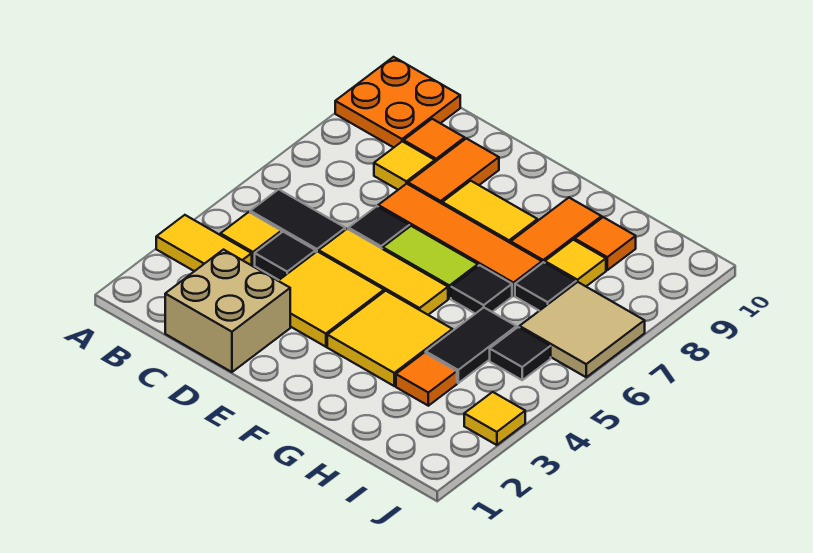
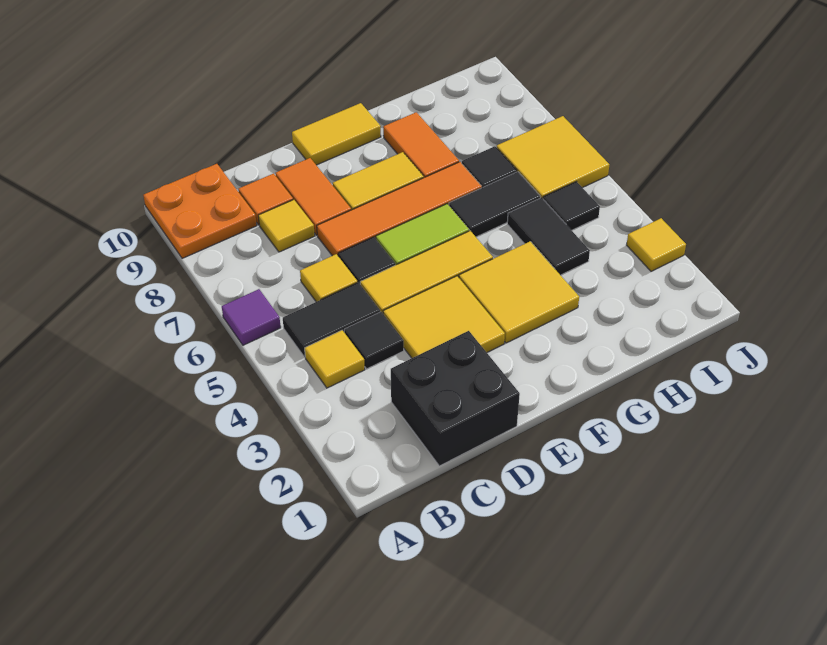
yellow 1x2 tile [156,215,252,271] -> yellow 1x2 tile moved to [292,103,381,165]
none -> purple 1x1 tile [222,289,281,345]
tan 2x2 brick [165,250,290,372] -> black 2x2 brick [391,331,520,466]
black 1x1 tile [451,265,512,314] -> black 1x2 tile [449,172,541,237]
orange 1x1 tile [396,353,457,406] -> none
yellow 1x1 tile [545,240,606,286] -> yellow 1x1 tile moved to [300,254,357,302]
orange 1x1 tile [575,217,636,270] -> none
tan 2x2 tile [520,282,645,377] -> yellow 2x2 tile [497,116,609,198]

